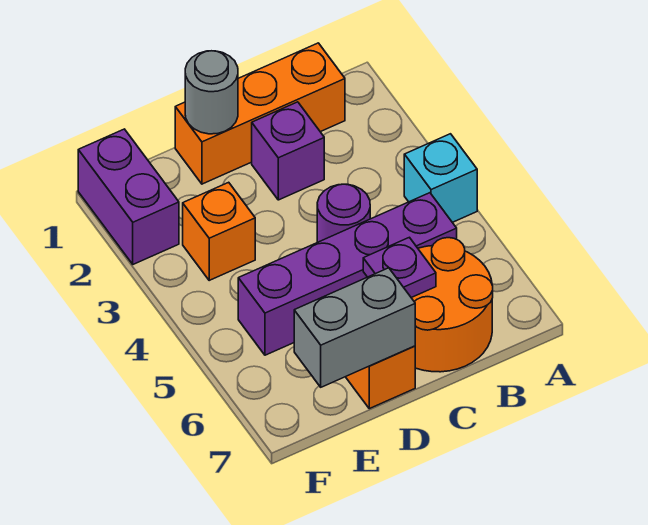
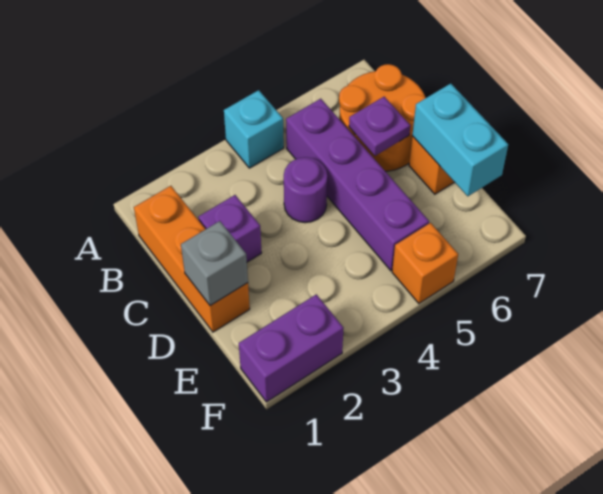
grey 1x1 round brick [185,51,238,134] -> grey 1x1 brick [181,221,248,306]
grey 1x2 brick [294,268,415,387] -> cyan 1x2 brick [412,83,508,196]
orange 1x1 brick [183,182,255,280] -> orange 1x1 brick moved to [392,223,458,303]

